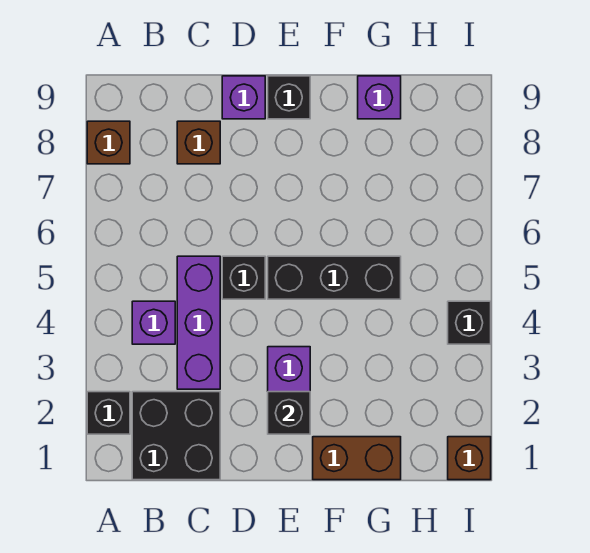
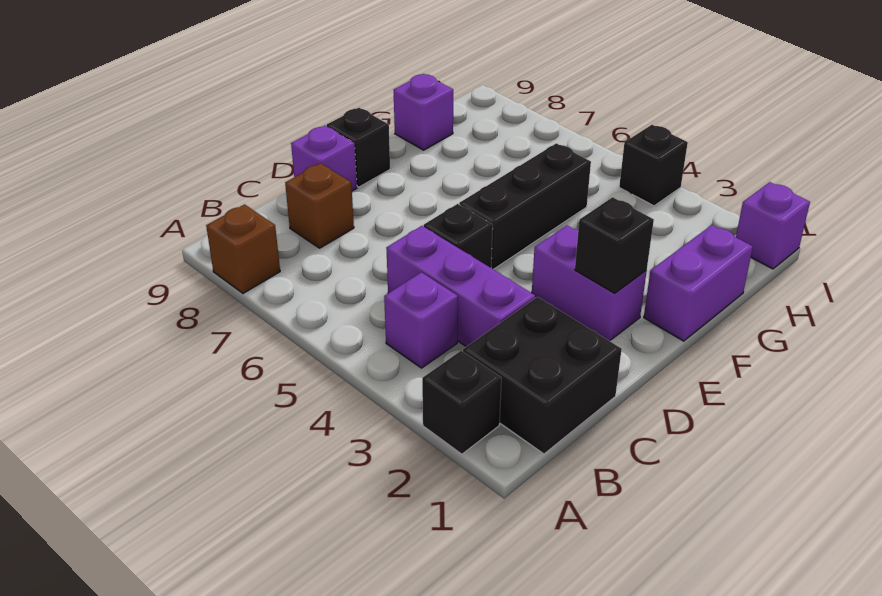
brown 1x2 brick [313,437,401,480] -> purple 1x2 brick [644,225,753,341]
brown 1x1 brick [448,437,491,480] -> purple 1x1 brick [736,182,810,269]

